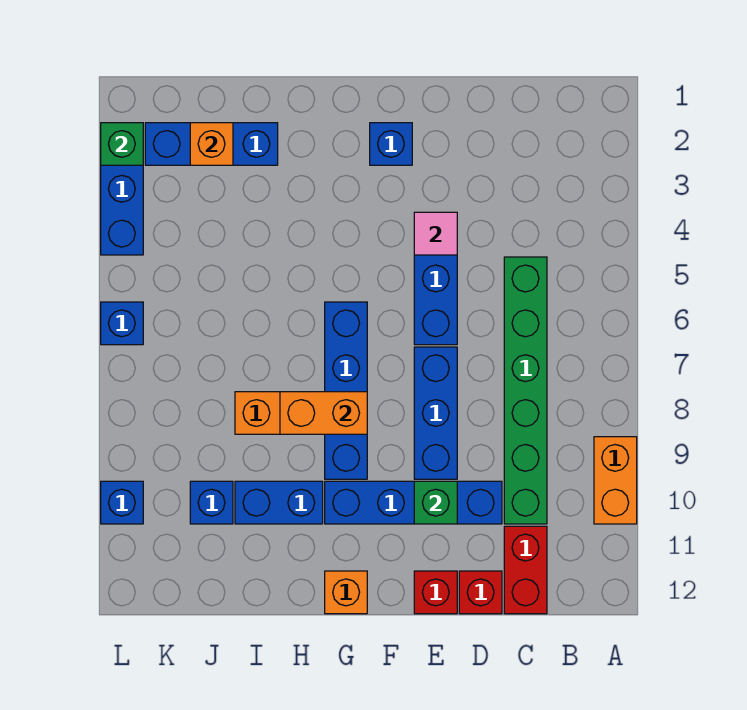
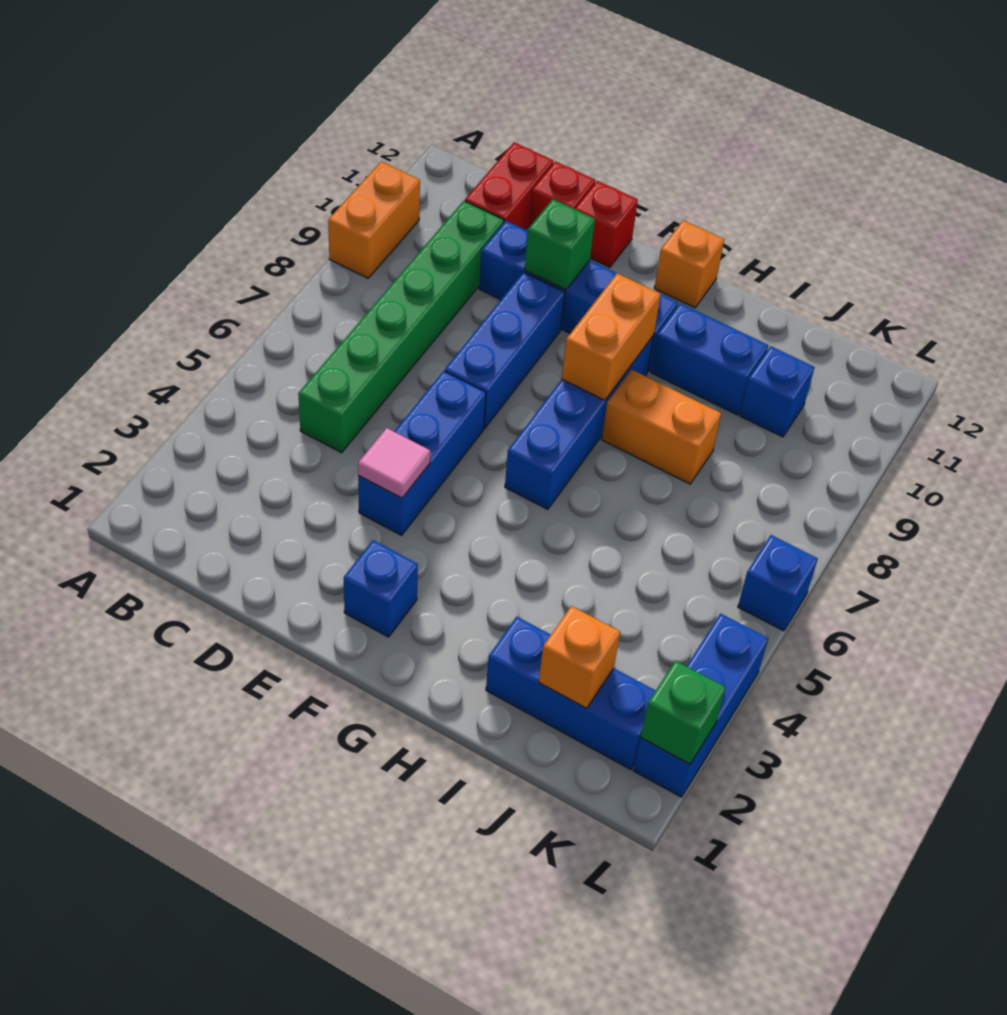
orange 1x2 brick [280,392,367,434] -> orange 1x2 brick turned to [562,273,661,400]
blue 1x1 brick [101,481,143,524] -> none

